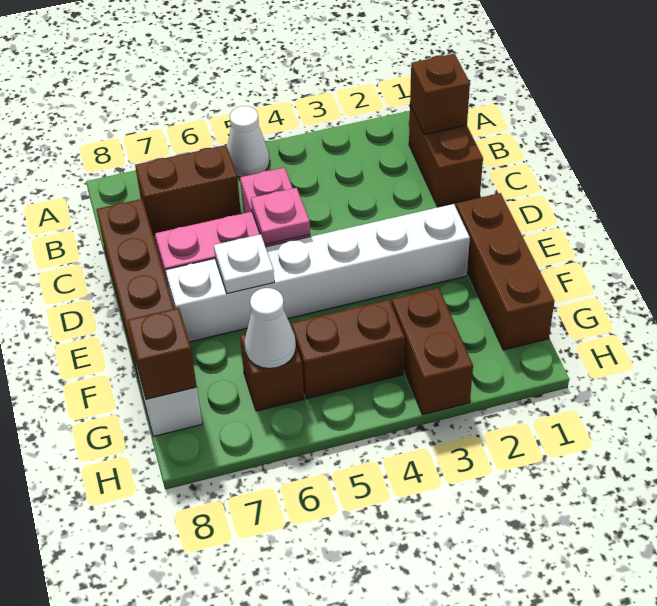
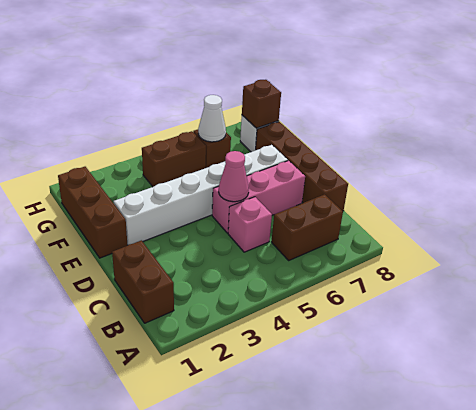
white 1x1 cone [227,106,270,177] -> none
brown 1x1 brick [410,54,470,134] -> none
pink 1x1 plate [251,188,310,245] -> pink 1x1 cone [219,151,249,202]
white 1x1 plate [214,234,274,293] -> none
brown 1x2 brick [392,288,473,415] -> none

